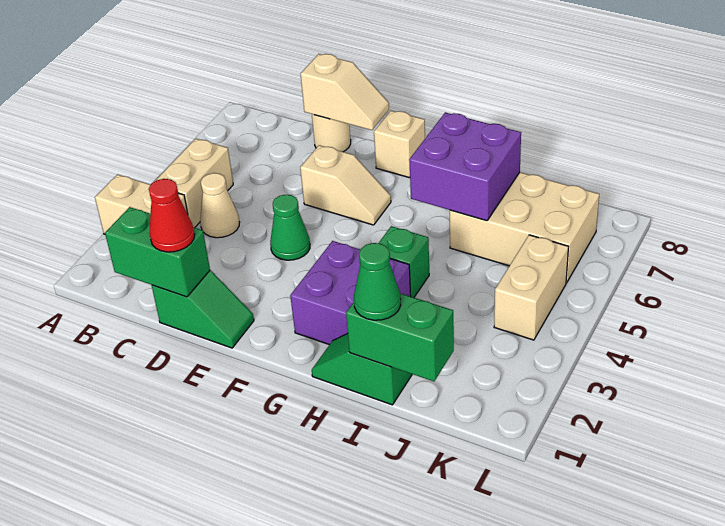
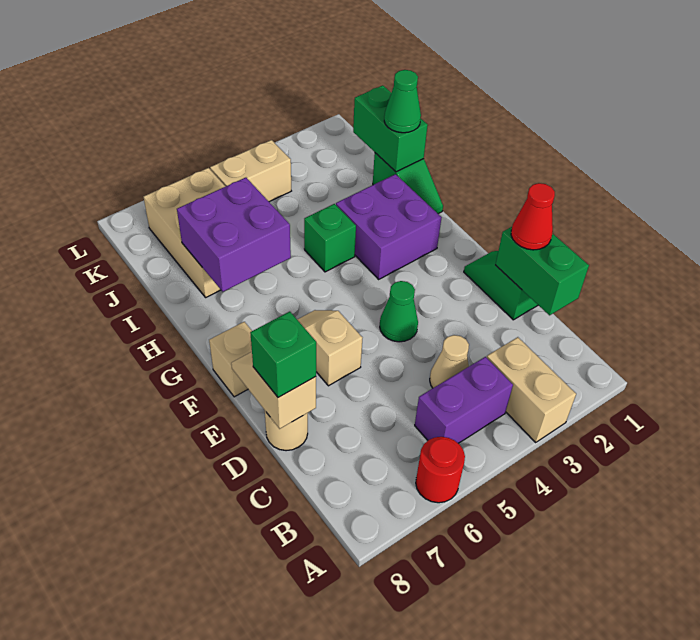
none -> red 1x1 round brick [416,437,465,503]
tan 1x2 brick [154,139,233,228] -> purple 1x2 brick [415,357,513,443]
none -> green 1x1 brick [250,312,316,398]

